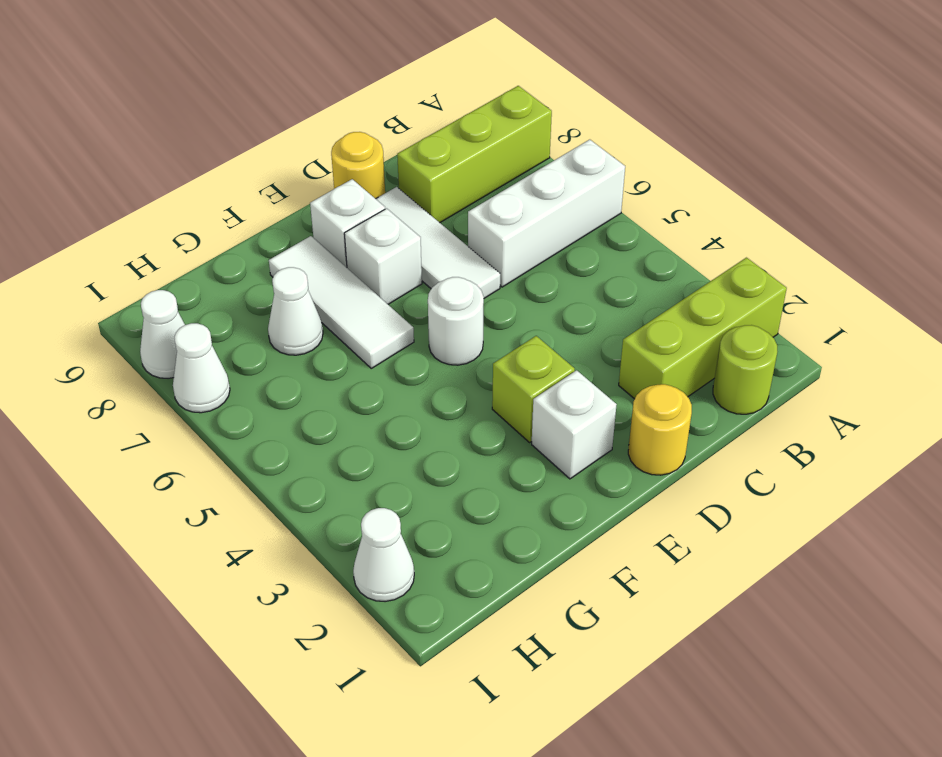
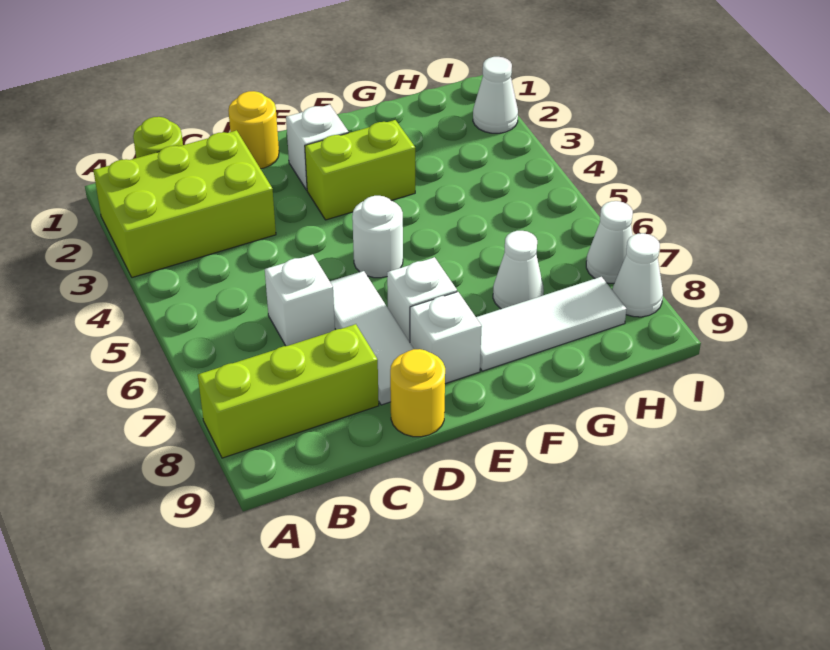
lime 1x3 brick [619,258,787,399] -> lime 2x3 brick [93,130,276,278]
white 1x3 brick [468,140,625,287] -> white 1x1 brick [265,255,335,346]
lime 1x1 brick [492,336,575,442] -> lime 1x2 brick [305,120,415,220]
white 1x3 tile [269,236,414,368] -> white 1x3 tile turned to [476,277,626,371]

